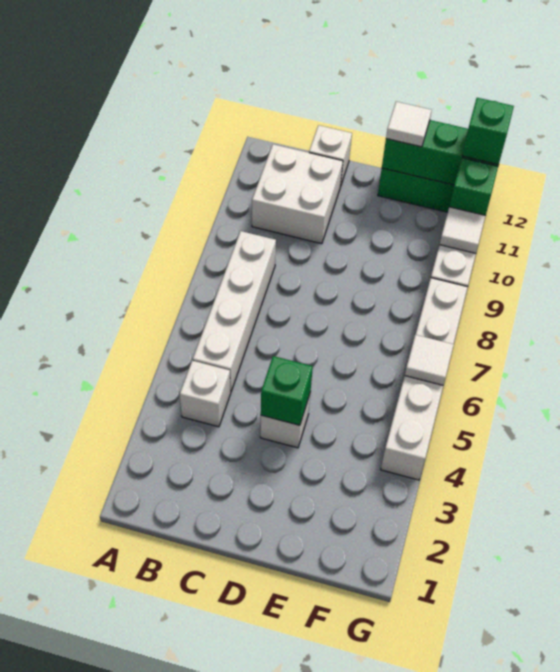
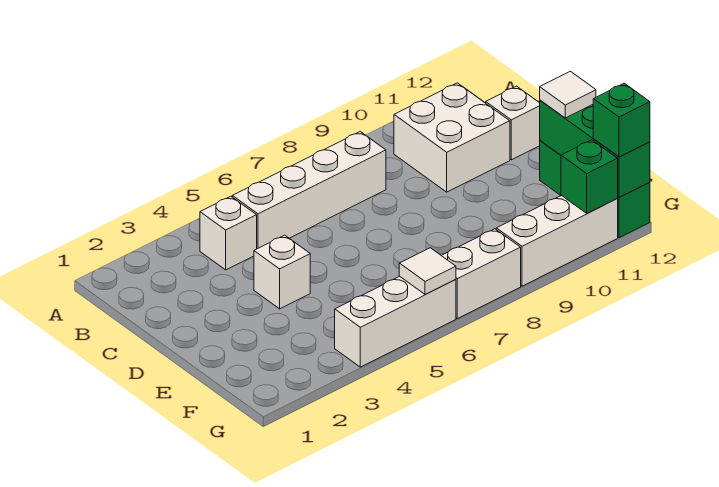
green 1x1 brick [261,356,313,425] -> none
white 1x1 tile [440,207,485,253] -> none

